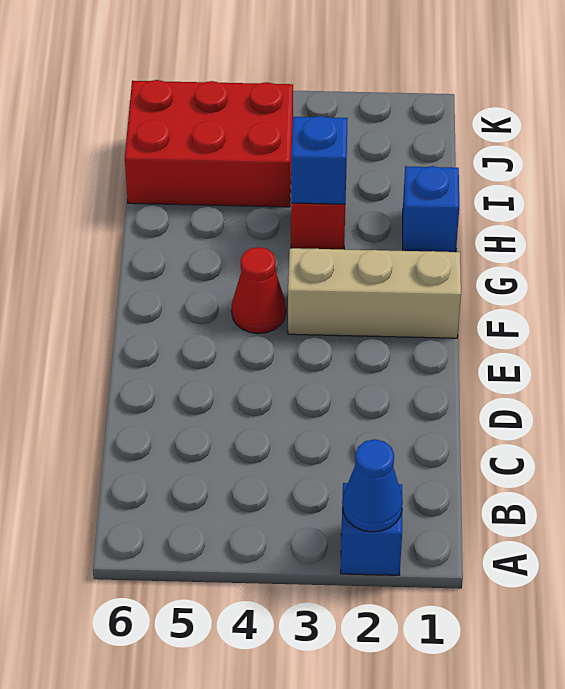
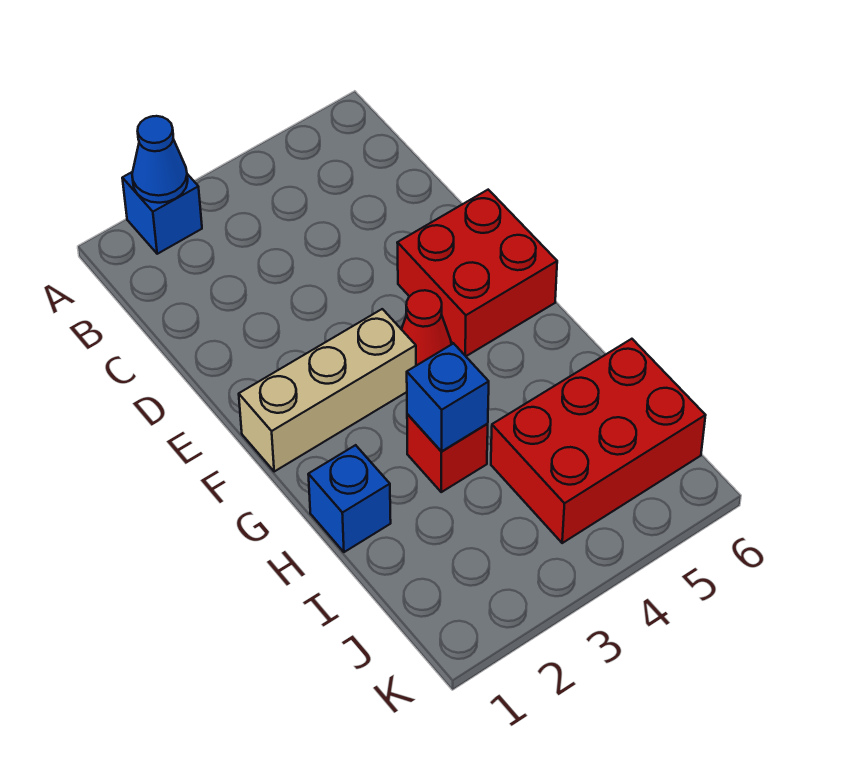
none -> red 2x2 brick [397,190,557,356]

